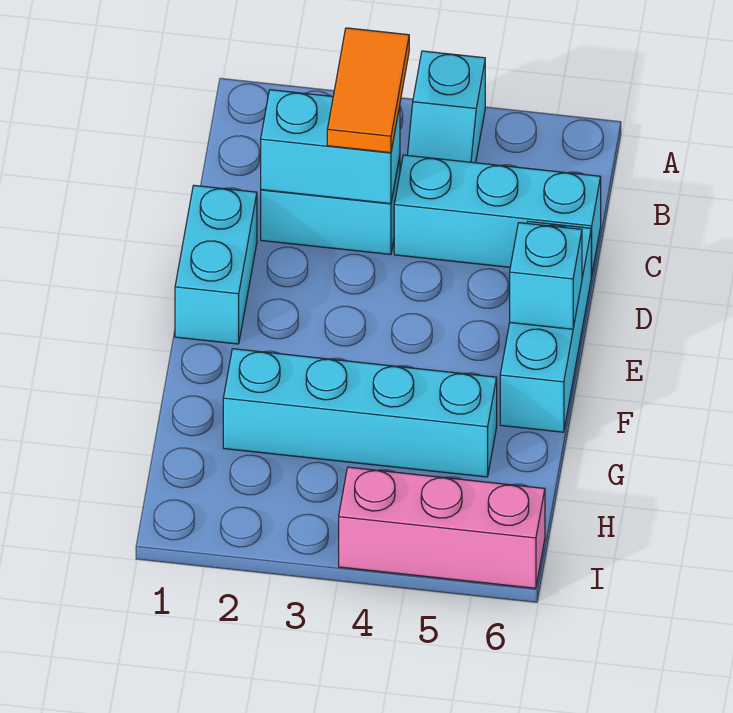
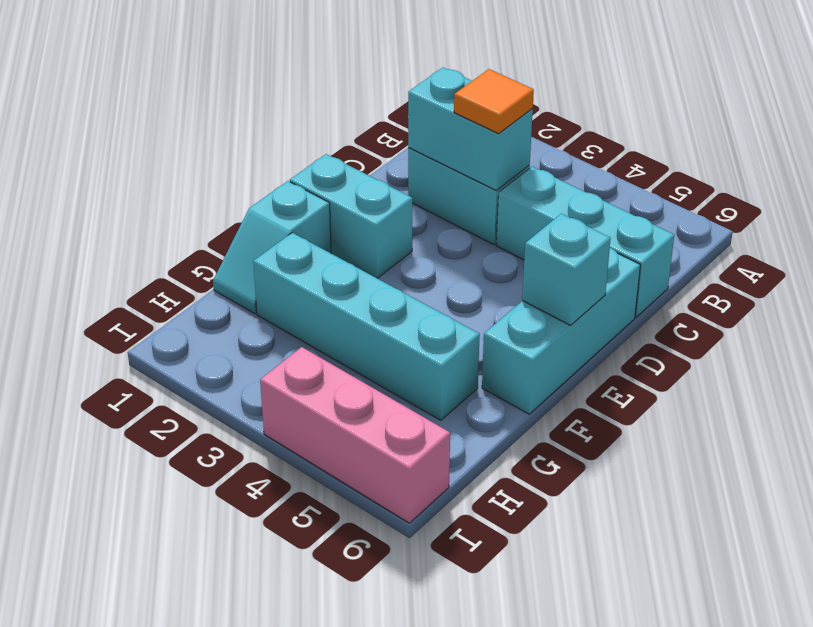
cyan 1x2 slope [407,51,485,163] -> cyan 1x2 slope moved to [213,181,331,314]
orange 1x2 tile [327,28,409,153] -> orange 1x1 tile [454,69,534,134]
cyan 1x2 brick [175,185,257,344] -> cyan 1x2 brick turned to [290,154,412,278]

